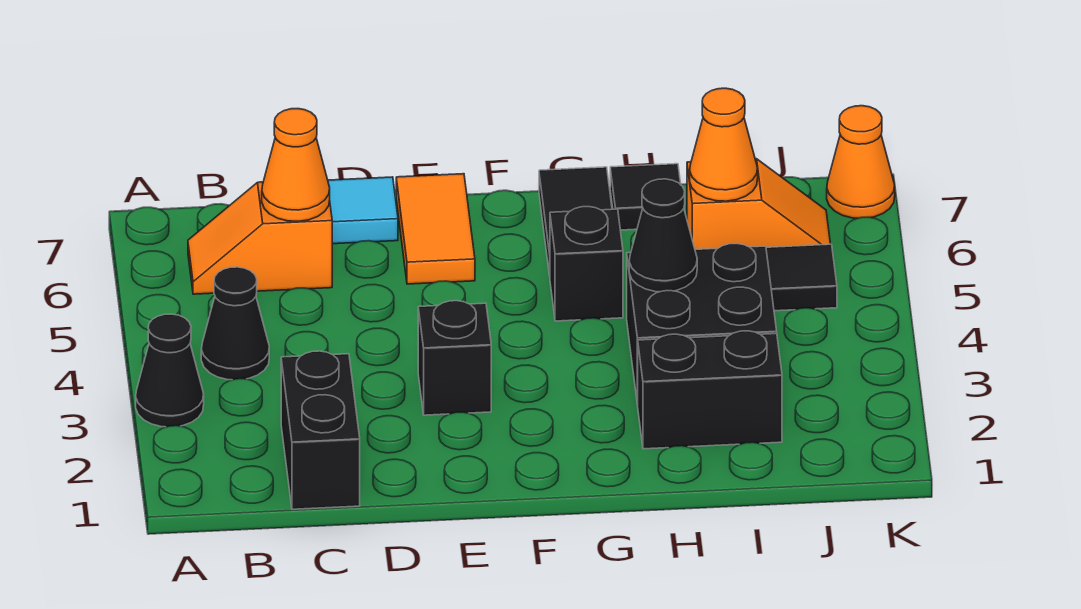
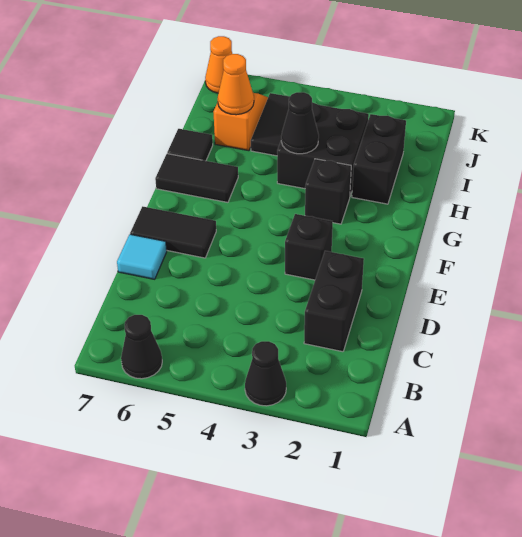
black 1x1 cone [201,267,269,380] -> black 1x1 cone moved to [121,315,162,379]
orange 1x2 slope [188,182,332,294] -> none
black 1x2 brick [281,351,360,509] -> black 1x2 brick turned to [304,251,364,352]
orange 1x1 cone [262,109,330,221] -> none
orange 1x2 tile [396,174,475,284] -> black 1x2 tile [130,206,216,258]
black 1x1 brick [550,207,623,321] -> black 1x1 brick moved to [305,159,351,224]

